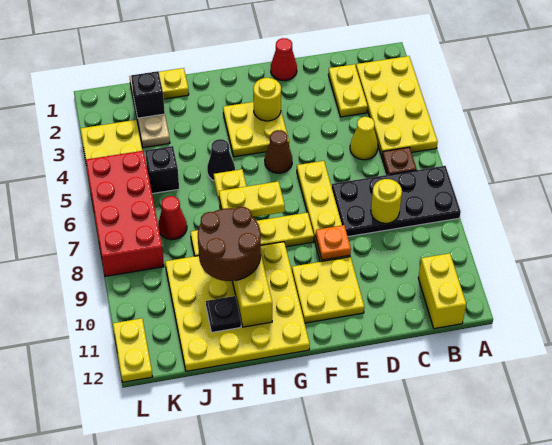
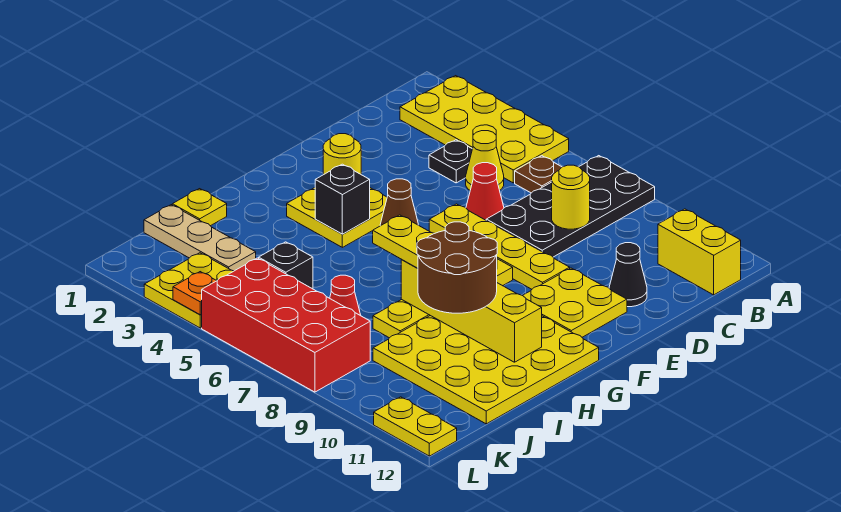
yellow 1x2 plate [328,64,368,117] -> none
red 1x1 cone [271,38,297,81] -> red 1x1 cone moved to [466,163,504,220]
orange 1x1 plate [316,225,351,260] -> orange 1x1 plate moved to [173,272,216,315]
yellow 1x2 plate [219,181,285,217] -> none
black 1x1 cone [207,139,235,181] -> black 1x1 cone moved to [609,243,647,307]
black 1x1 plate [206,296,241,332] -> black 1x1 plate moved to [429,140,472,183]
black 1x1 brick [131,71,165,118] -> black 1x1 brick moved to [315,164,370,234]

